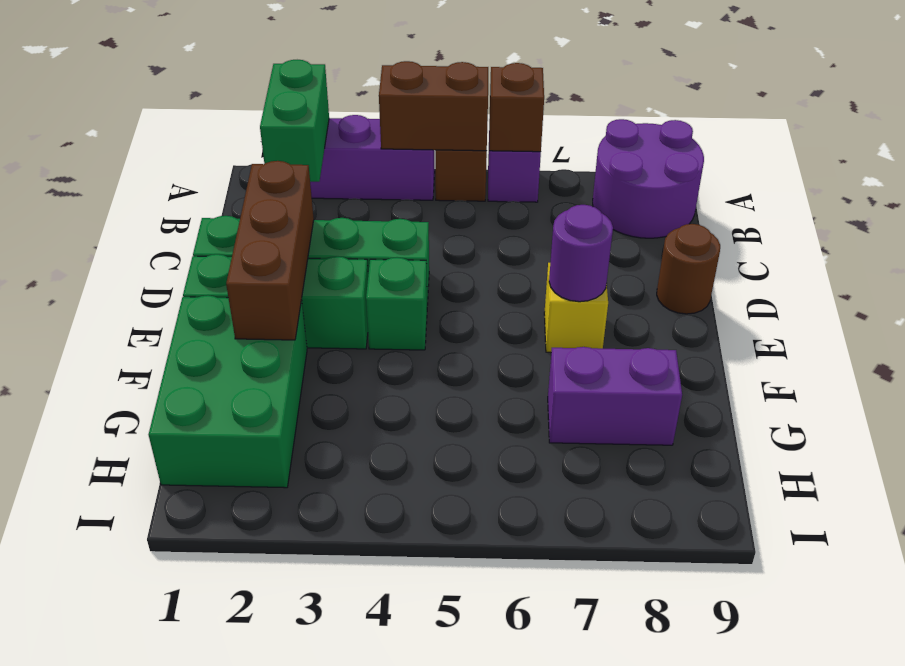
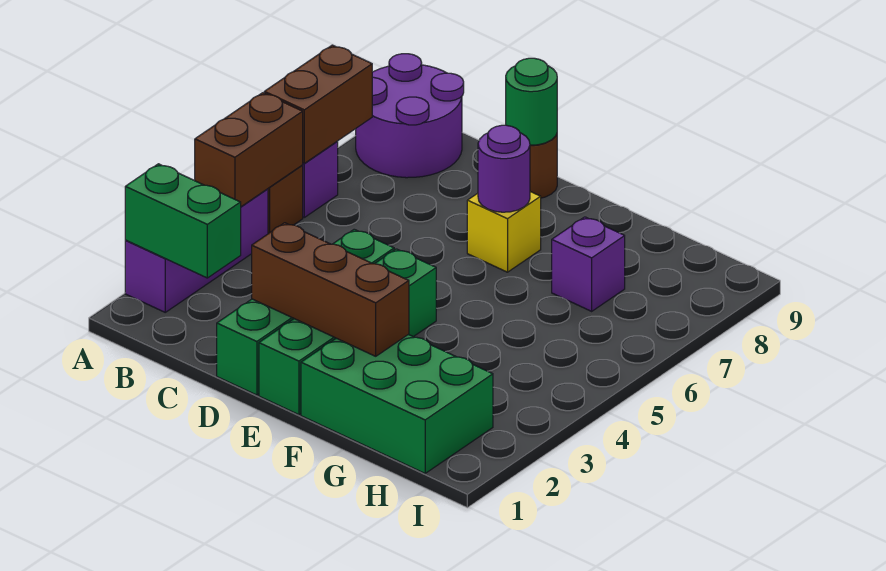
brown 1x1 brick [489,63,544,152] -> brown 1x2 brick [264,45,372,163]
none -> green 1x1 round brick [506,58,557,145]
purple 1x2 brick [548,347,682,445] -> purple 1x1 brick [552,217,625,311]

